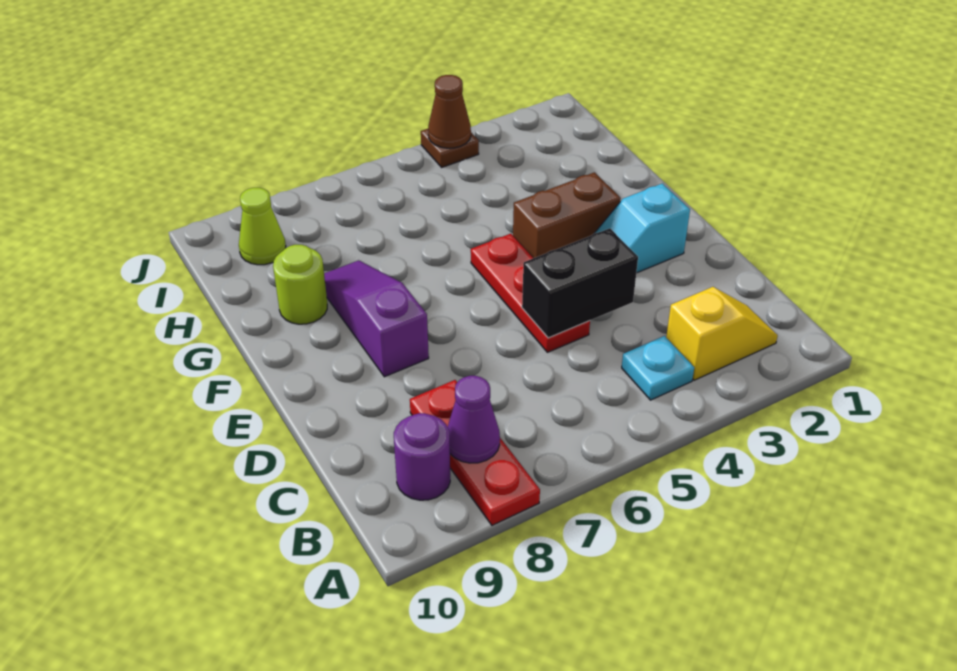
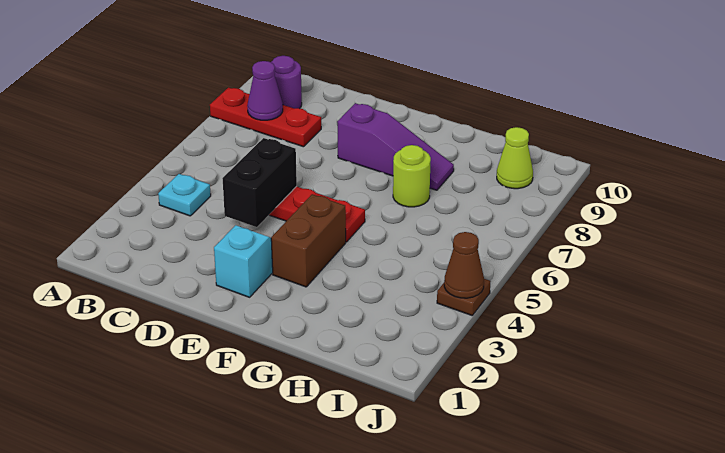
yellow 1x2 slope [666,287,778,380] -> none
lime 1x1 round brick [273,245,327,324] -> lime 1x1 round brick moved to [393,145,431,207]

